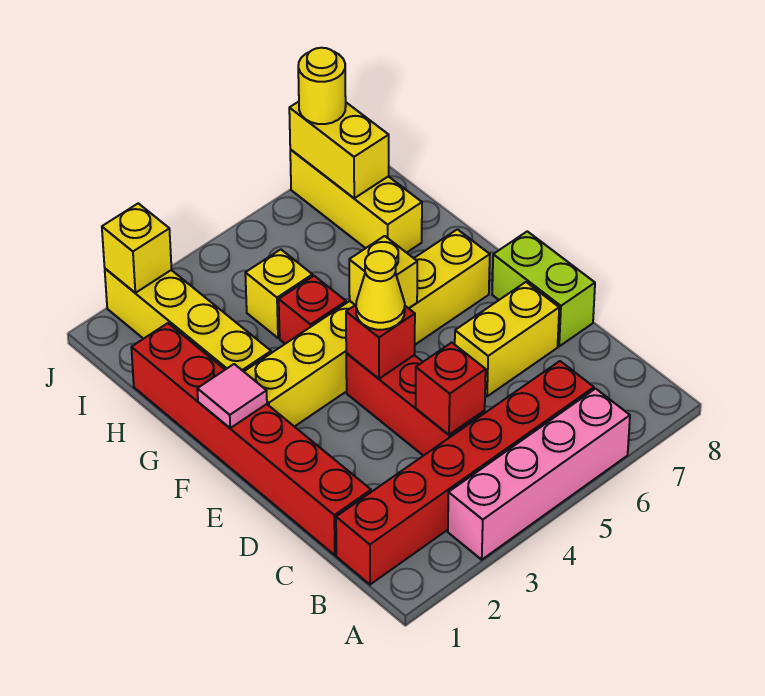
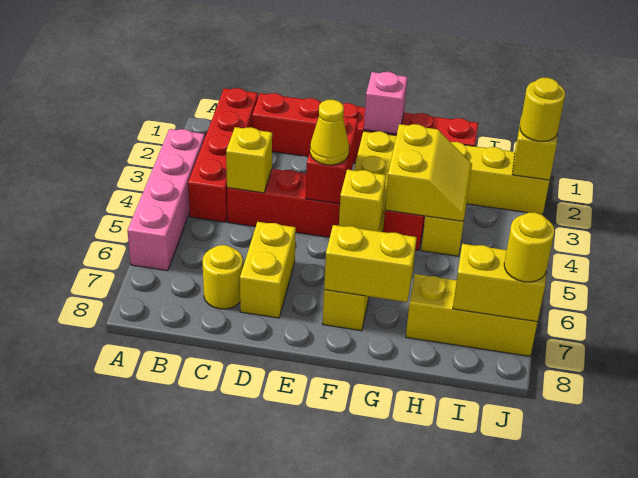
red 1x6 brick [336,361,594,584] -> red 1x4 brick [188,88,258,222]
red 1x1 brick [415,343,486,435] -> yellow 1x1 brick [226,127,272,193]
none -> yellow 1x1 round brick [203,245,243,309]
lime 1x2 brick [492,231,595,346] -> none
red 1x1 brick [346,305,415,379] -> red 1x2 brick [306,116,358,204]
pink 1x1 tile [197,364,267,428] -> pink 1x1 brick [364,72,407,134]
none -> yellow 1x2 brick [324,225,417,302]
none -> yellow 2x2 slope [385,124,472,221]
none -> yellow 1x1 round brick [520,78,565,141]

